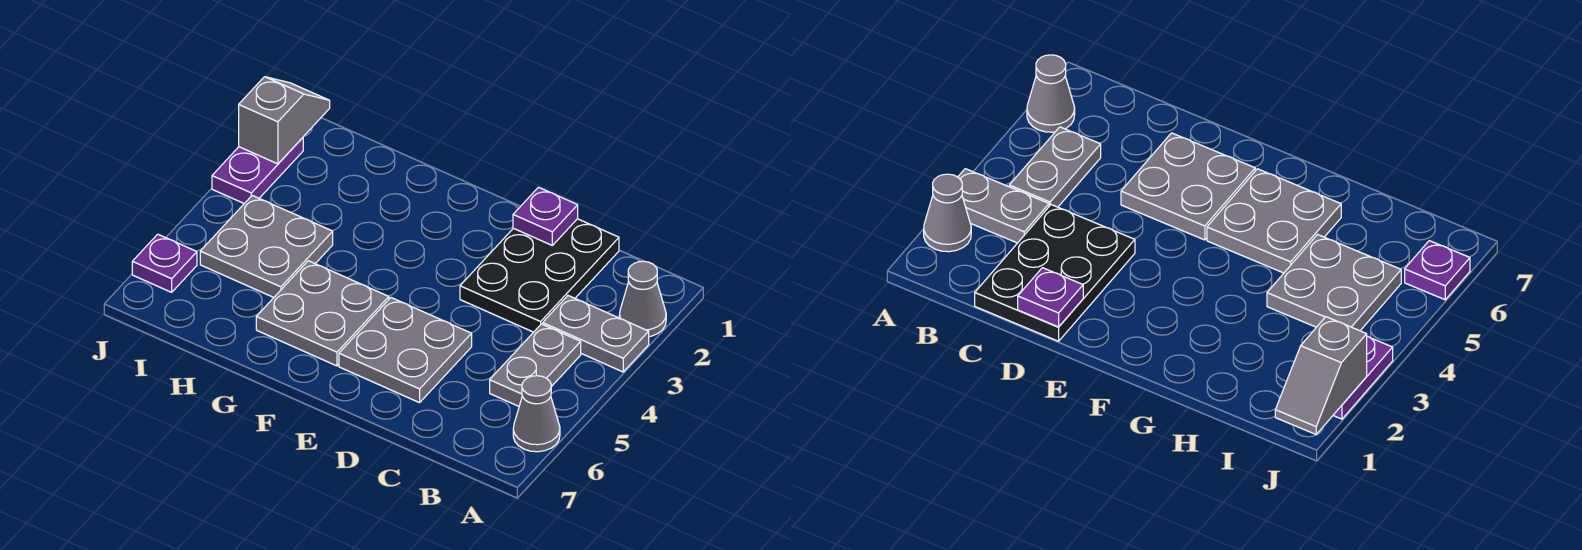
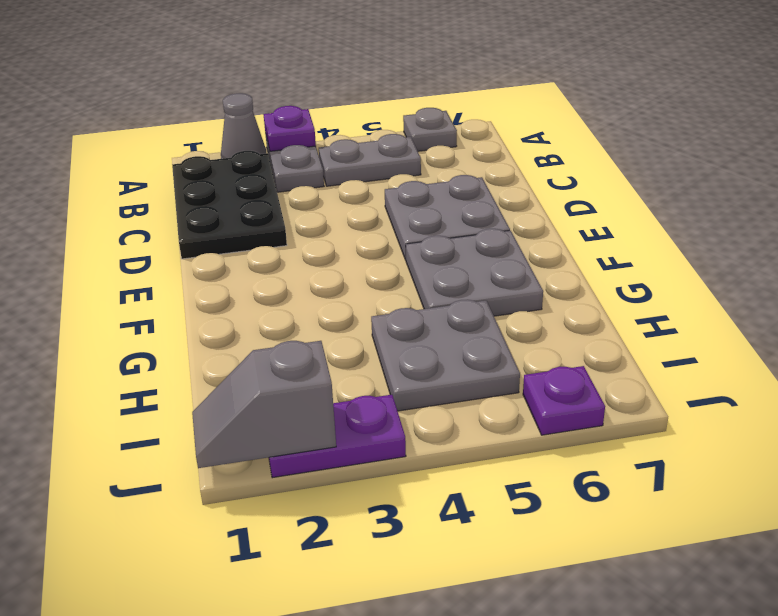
grey 1x1 cone [513,376,560,452] -> grey 1x1 plate [403,108,457,151]
black 2x3 plate [460,219,619,332] -> black 2x3 plate turned to [172,151,287,259]
purple 1x1 plate [513,187,578,245] -> purple 1x1 plate moved to [263,106,316,151]

